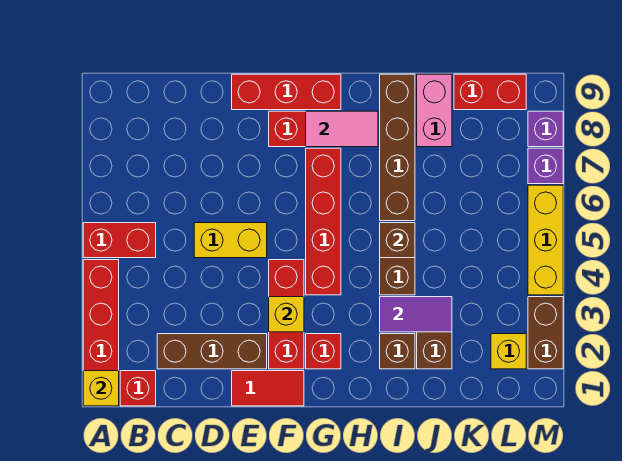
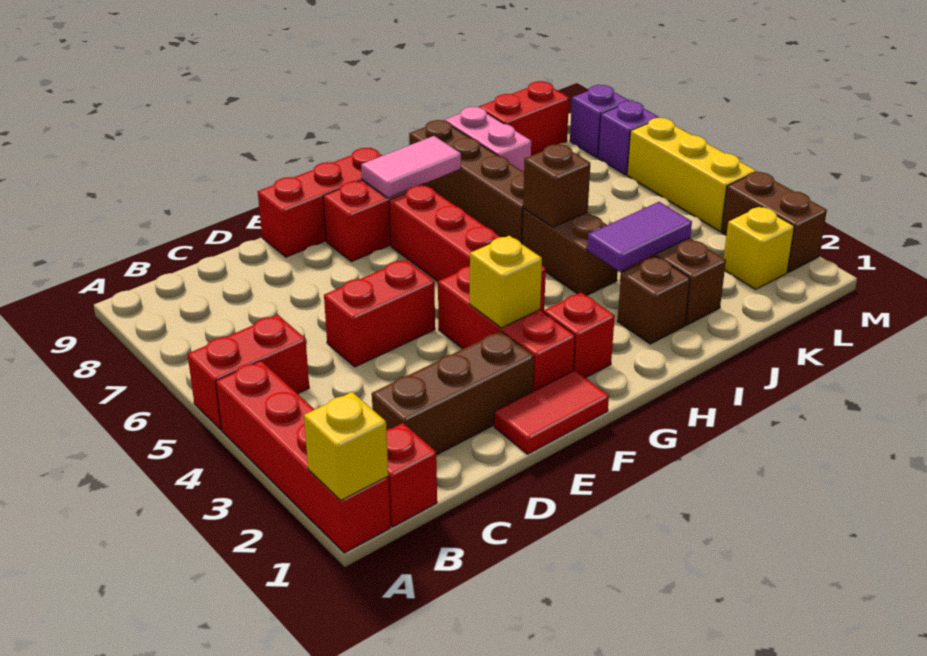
yellow 1x2 brick [194,223,267,258] -> red 1x2 brick [324,259,435,367]

